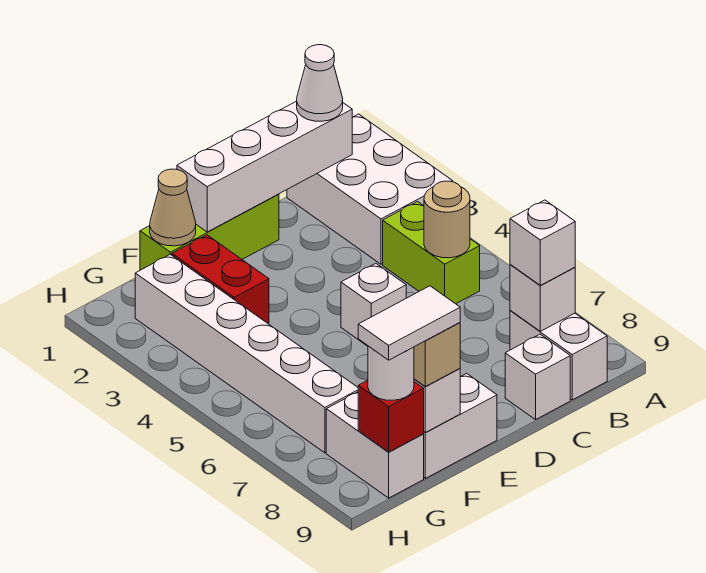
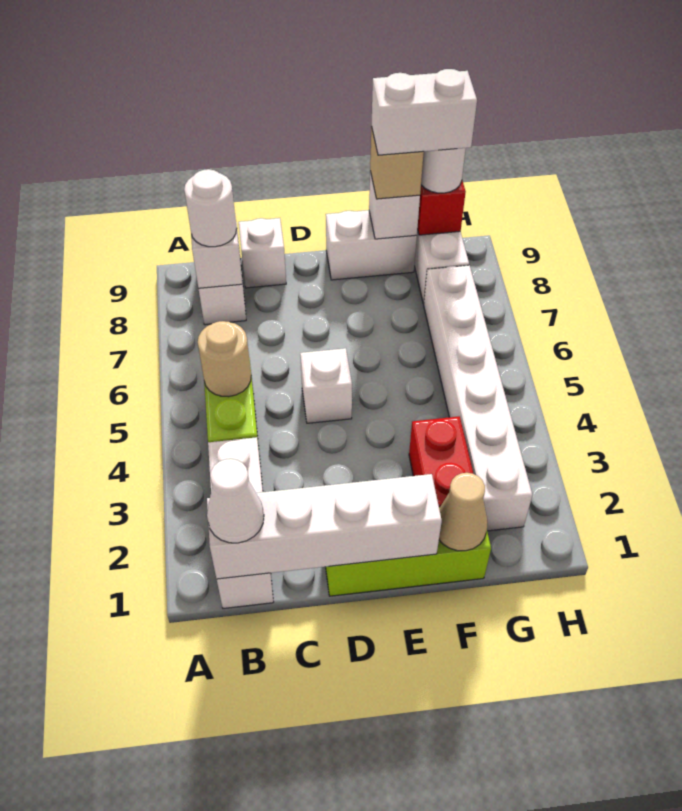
white 2x3 brick [287,114,453,264] -> white 1x3 brick [208,437,273,608]
white 1x1 brick [510,200,575,285] -> white 1x1 round brick [184,169,237,247]
white 1x2 tile [358,286,460,360] -> white 1x2 brick [371,69,477,155]

